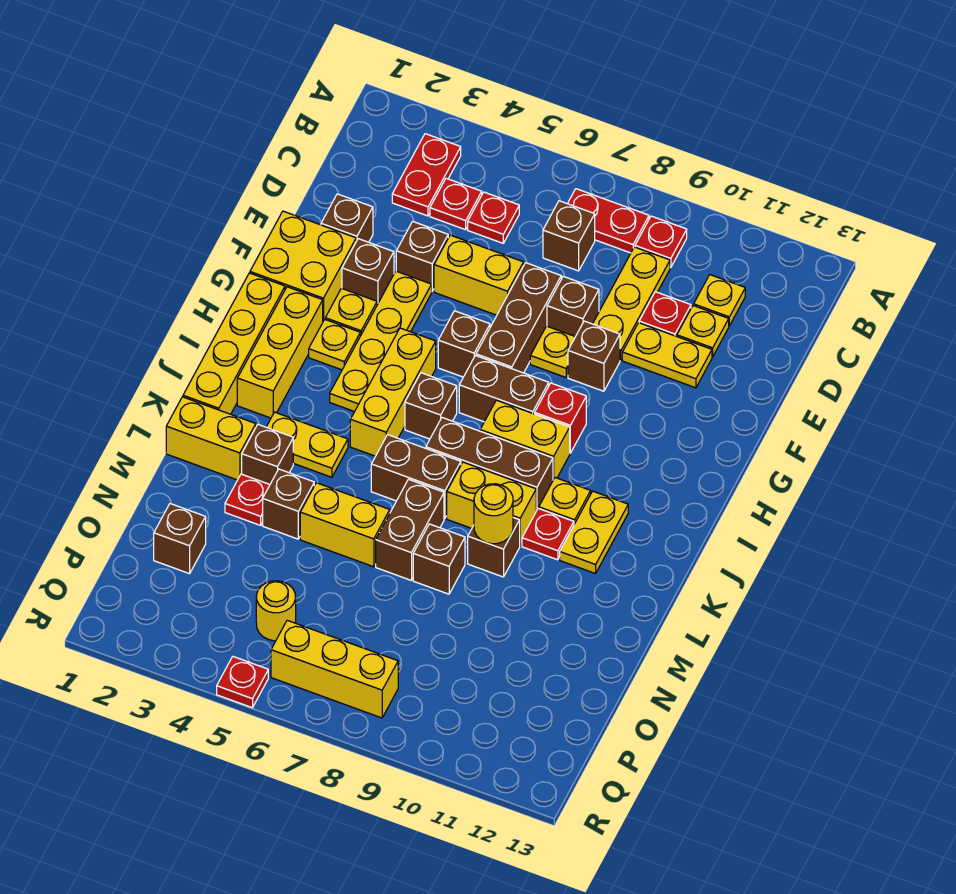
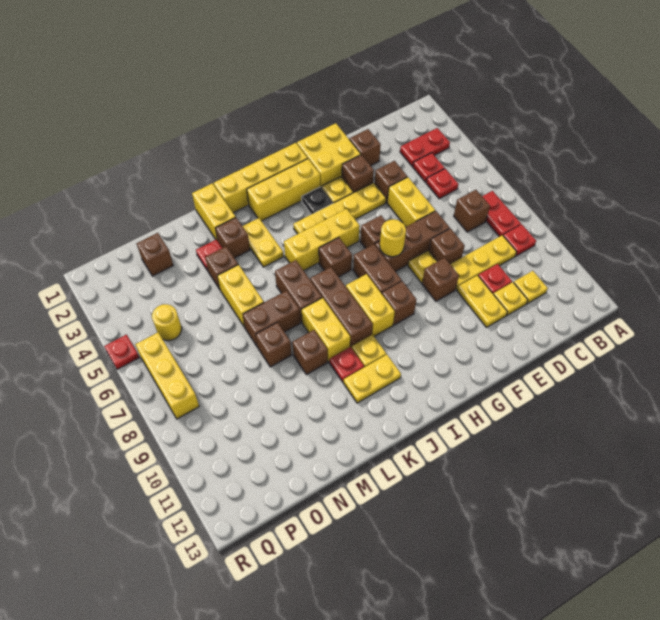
yellow 1x1 plate [309,320,360,370] -> black 1x1 plate [302,187,333,214]
red 1x1 brick [535,383,586,453] -> brown 1x1 brick [382,281,416,325]
yellow 1x1 round brick [474,484,513,544] -> yellow 1x1 round brick moved to [380,219,406,257]

